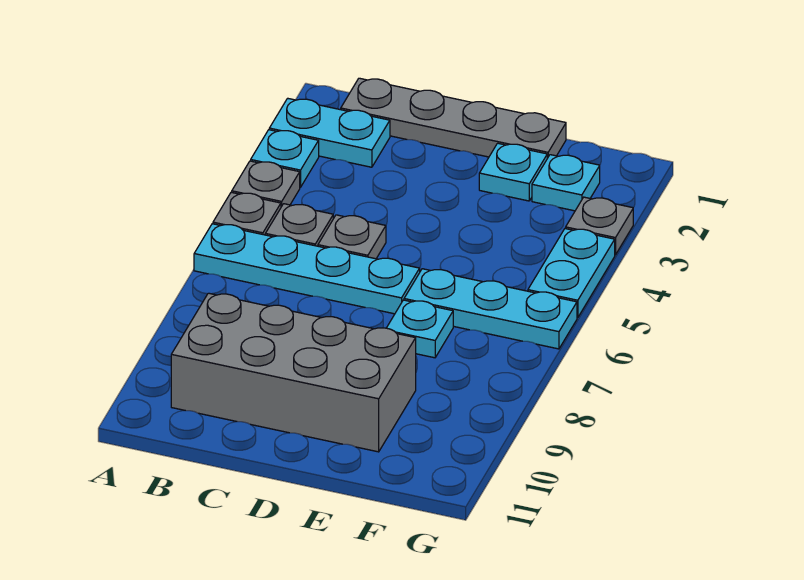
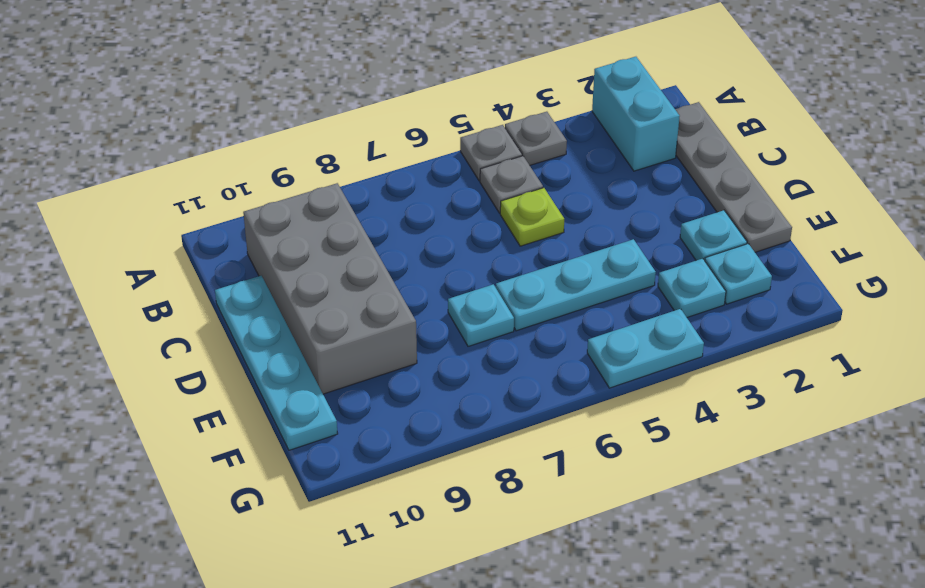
cyan 1x2 plate [269,98,390,167] -> cyan 1x2 brick [592,57,680,171]
cyan 1x1 plate [251,130,319,187] -> cyan 1x1 plate moved to [658,259,726,317]
cyan 1x4 plate [194,224,420,314] -> cyan 1x4 plate moved to [215,276,338,450]
grey 1x1 plate [318,215,386,259] -> lime 1x1 plate [500,188,564,246]
cyan 1x3 plate [404,269,577,349] -> cyan 1x3 plate turned to [496,239,656,331]
grey 1x1 plate [566,197,633,255] -> none

